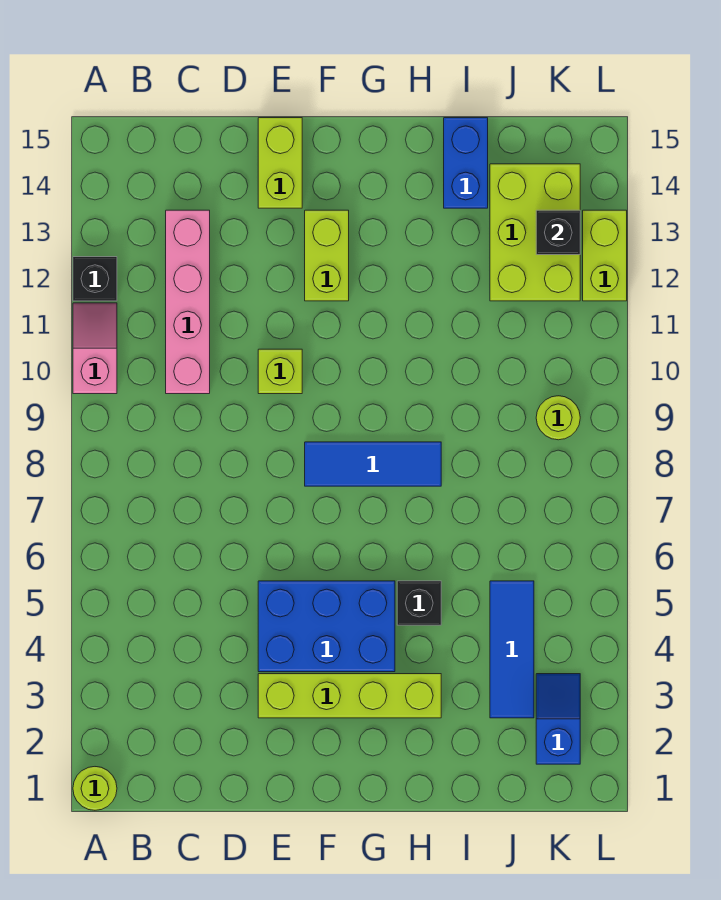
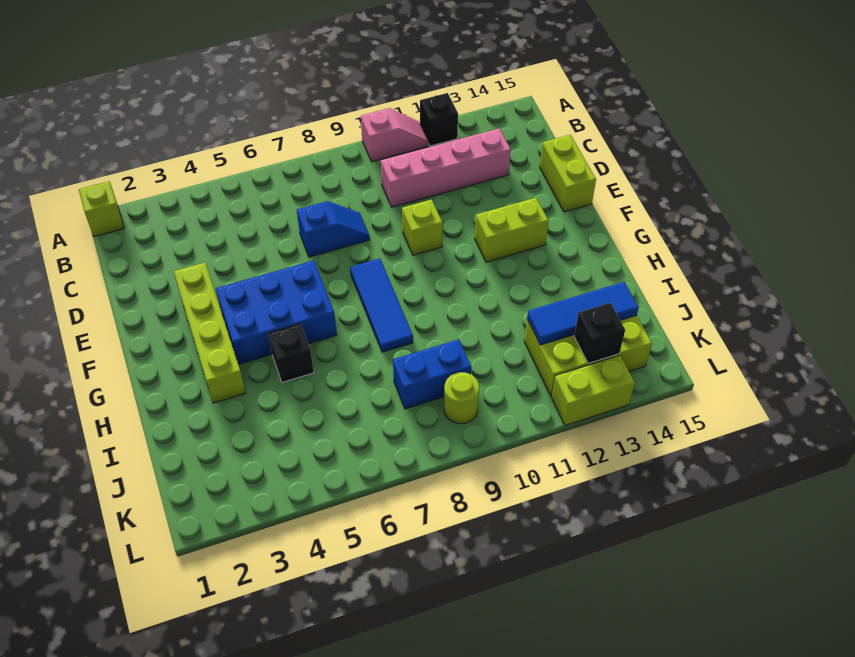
lime 1x1 round brick [73,767,117,810] -> lime 1x1 brick [79,181,124,237]
blue 2x3 brick [258,581,395,672] -> blue 2x3 brick turned to [216,260,337,365]
lime 1x2 brick [258,118,302,208] -> lime 1x2 brick turned to [540,135,596,212]
blue 1x2 brick [444,118,488,208] -> blue 1x2 brick moved to [393,339,471,409]
blue 1x3 tile [490,581,534,718] -> blue 1x3 tile moved to [527,282,639,345]
blue 1x2 slope [536,674,580,764] -> blue 1x2 slope moved to [297,201,370,257]

